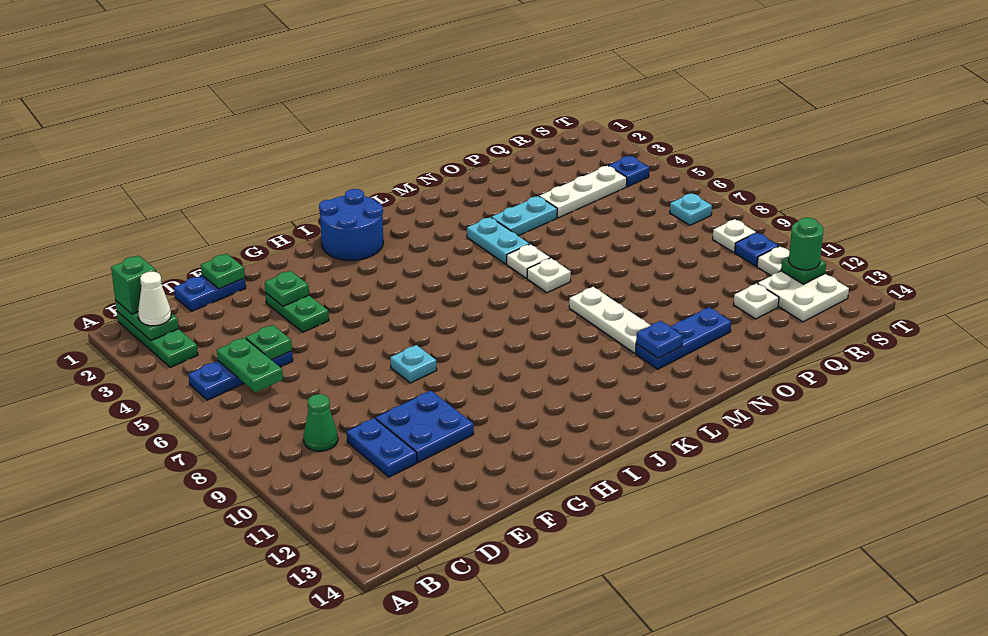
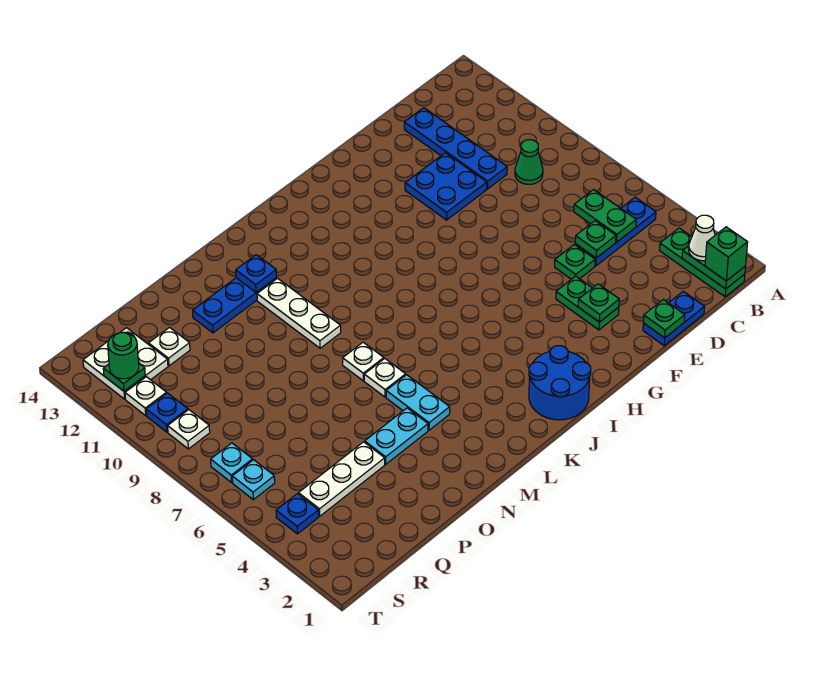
blue 1x2 plate [347,418,417,477] -> blue 1x4 plate [404,108,507,189]
none -> green 1x1 plate [555,244,595,279]
cyan 1x1 plate [390,345,437,383] -> cyan 1x1 plate moved to [232,460,275,500]

